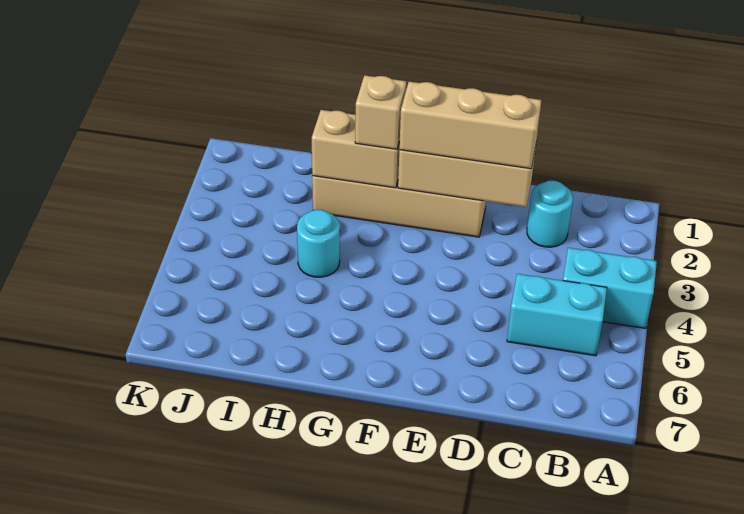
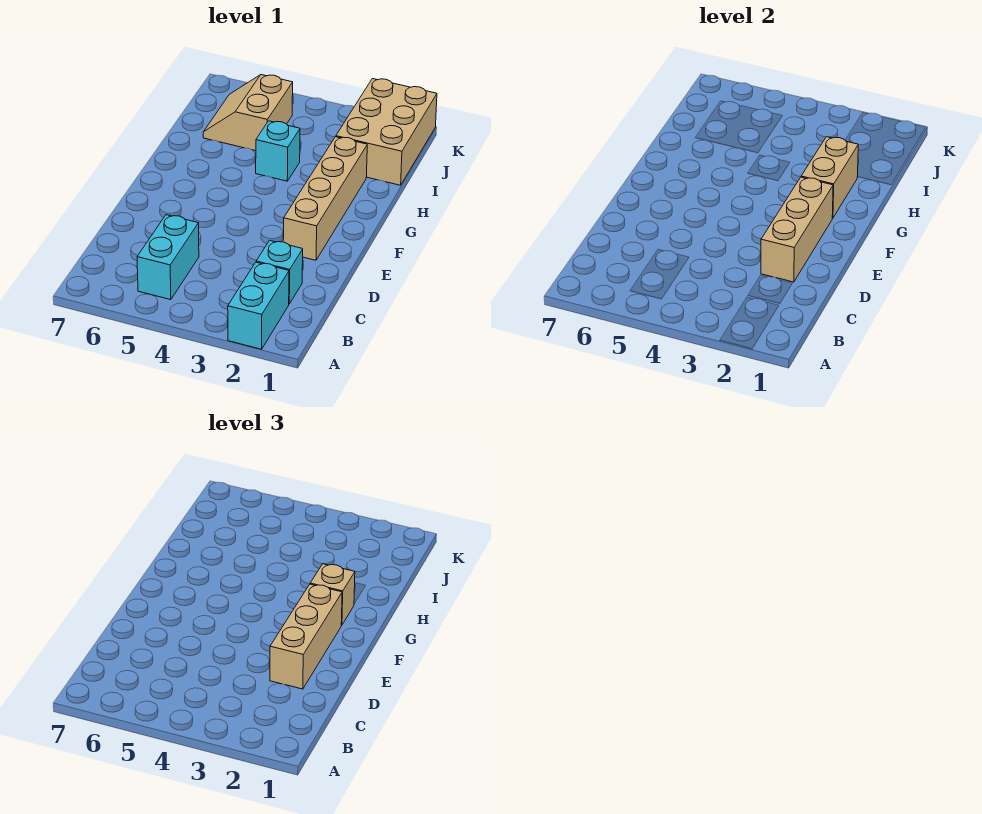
cyan 1x2 brick [563,248,657,328] -> cyan 1x2 brick moved to [228,262,289,349]
cyan 1x1 round brick [527,180,573,247] -> cyan 1x1 brick [256,240,303,304]
cyan 1x1 round brick [297,210,340,277] -> cyan 1x1 brick [256,121,300,181]
none -> tan 2x3 brick [336,79,437,185]
none -> tan 2x2 slope [203,75,293,151]

